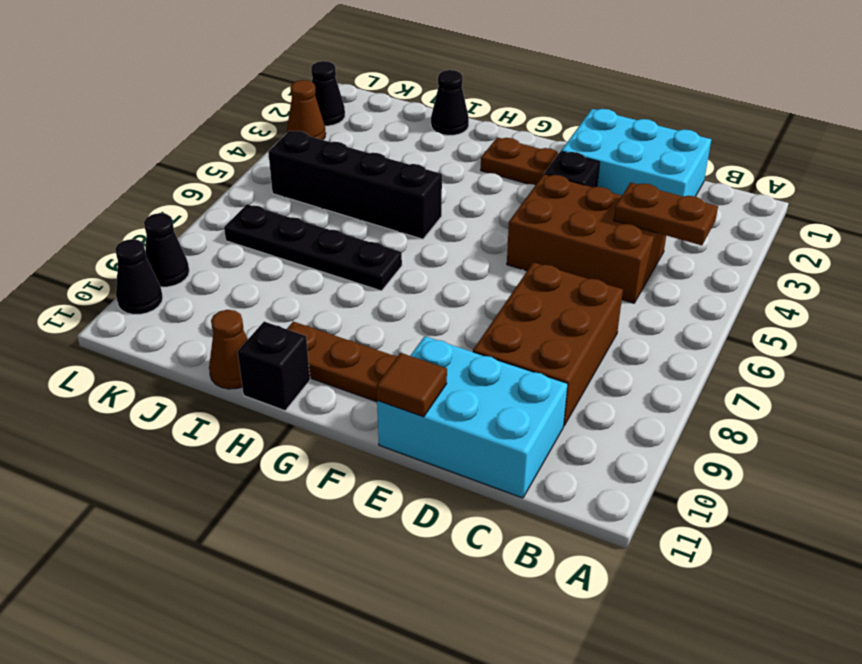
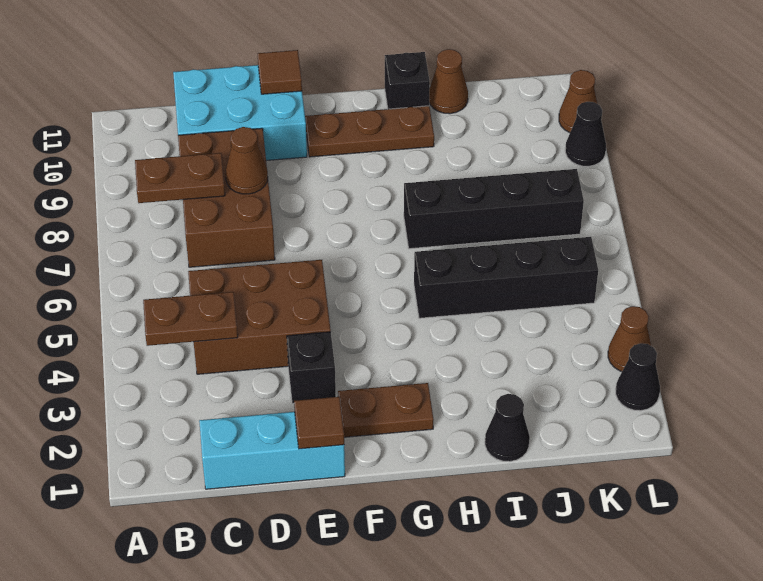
none -> brown 1x2 plate [135,153,225,203]
cyan 2x3 brick [561,109,711,196] -> cyan 1x3 brick [199,412,345,489]
none -> brown 1x1 cone [225,127,268,194]
none -> brown 1x1 tile [294,396,344,449]
black 1x4 plate [224,204,402,291] -> black 1x4 brick [404,169,584,249]
black 1x1 cone [115,239,163,314] -> brown 1x1 cone [559,70,597,133]

